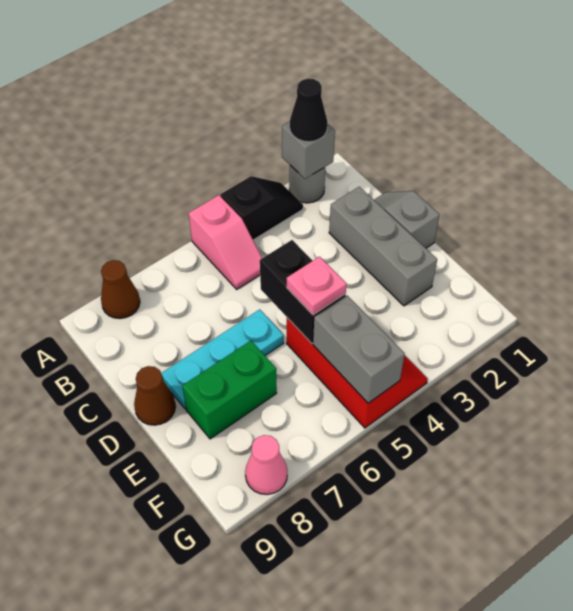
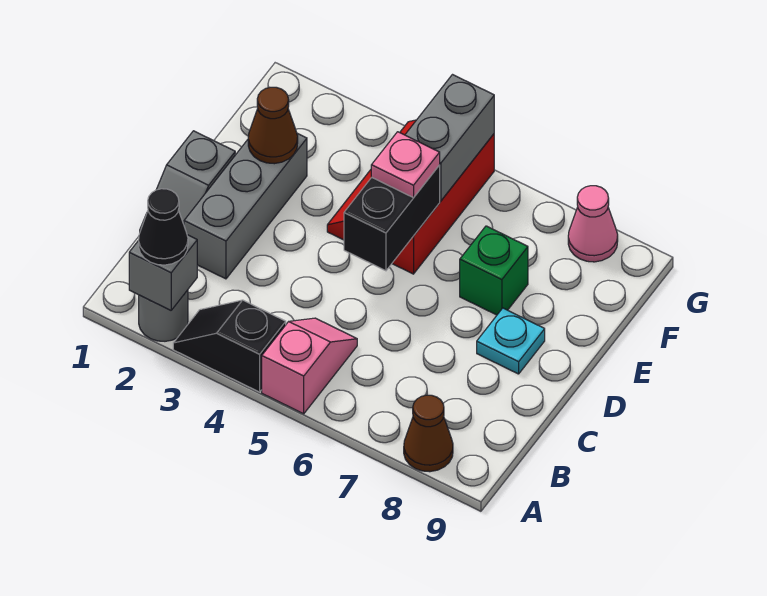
cyan 1x3 plate [161,309,284,409] -> cyan 1x1 plate [477,308,545,374]
brown 1x1 cone [134,366,176,425] -> brown 1x1 cone moved to [248,87,298,164]
green 1x2 brick [182,341,277,439] -> green 1x1 brick [460,226,528,315]

